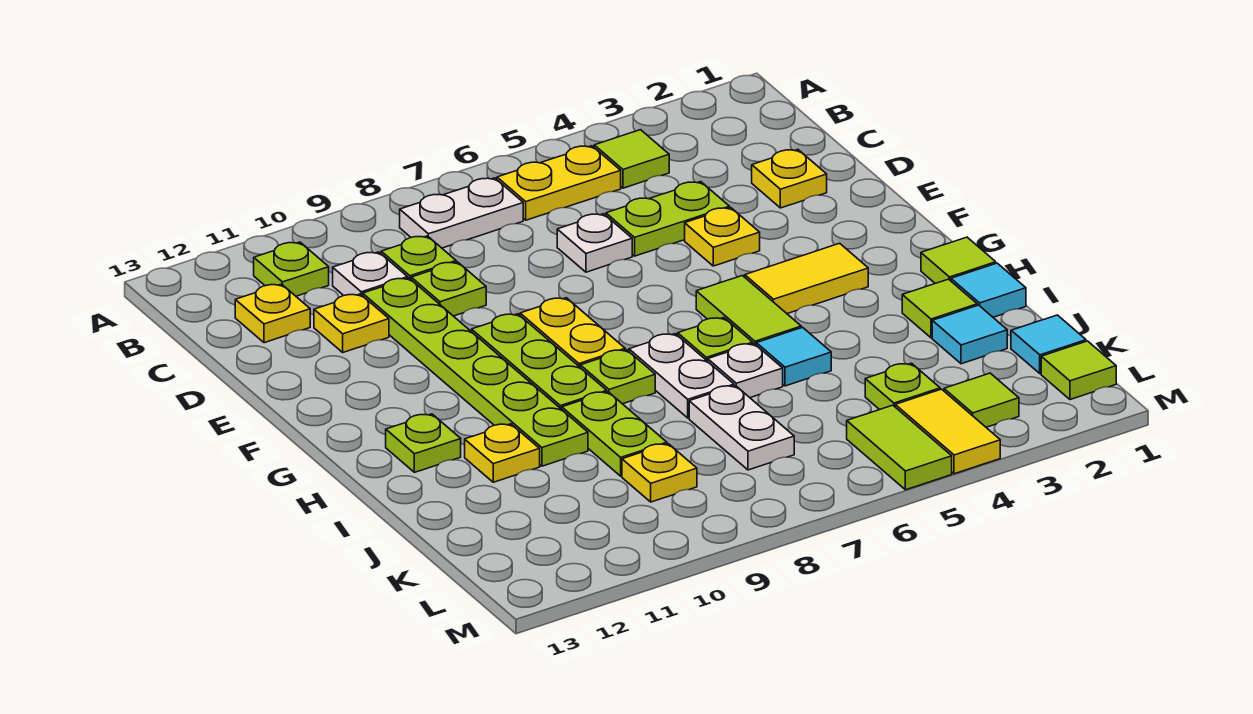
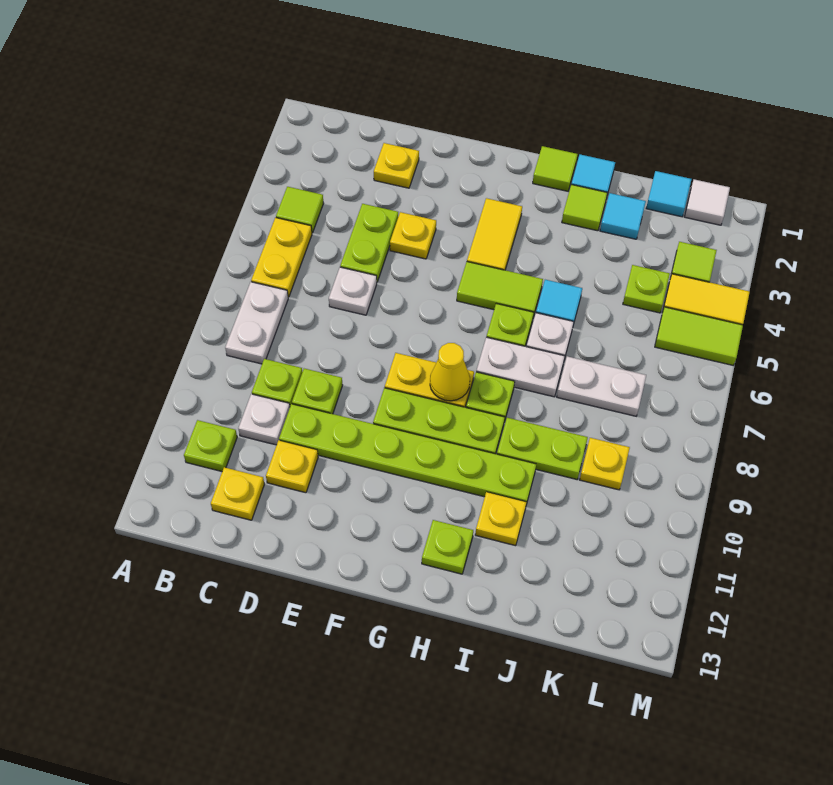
none -> yellow 1x1 cone [430,343,470,401]
lime 1x1 tile [1041,341,1116,400] -> white 1x1 tile [685,179,730,225]

